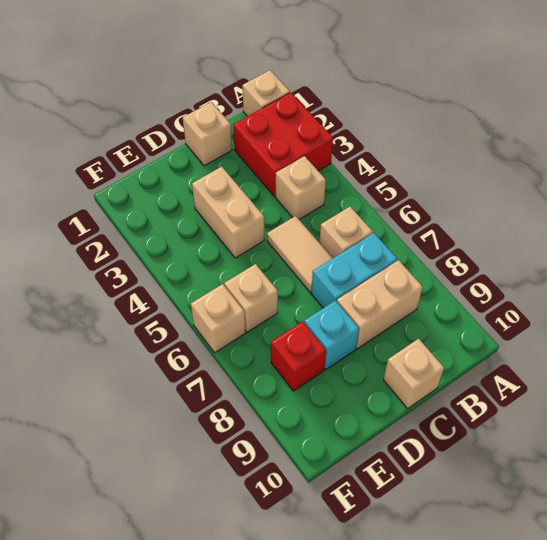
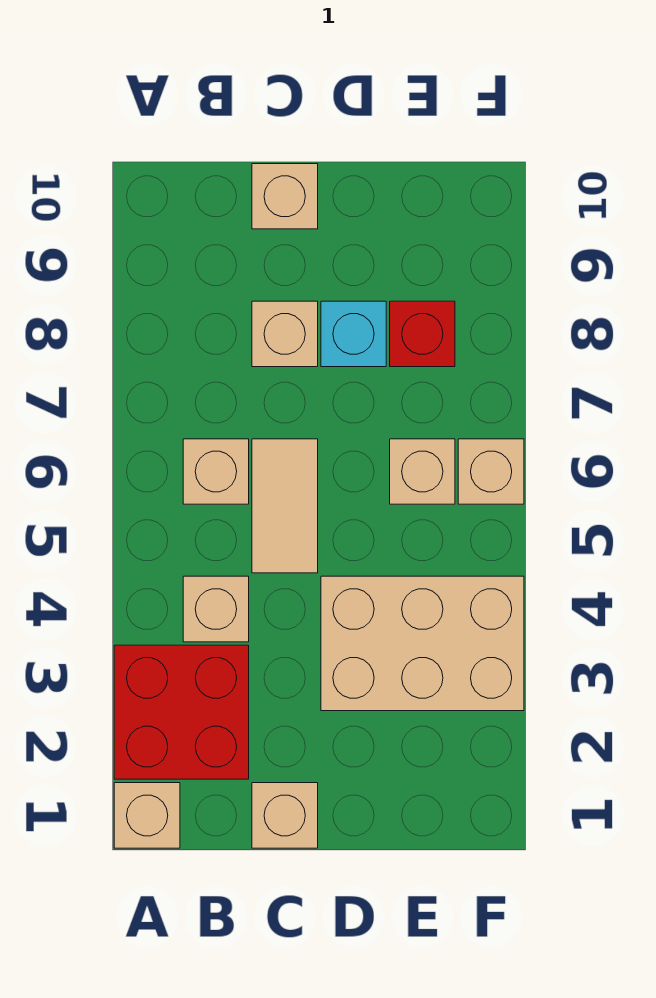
cyan 1x2 brick [311,233,397,308] -> none
tan 1x2 brick [337,260,423,349] -> tan 1x1 brick [252,301,318,367]
tan 1x2 brick [192,167,264,258] -> tan 2x3 brick [321,576,524,711]

